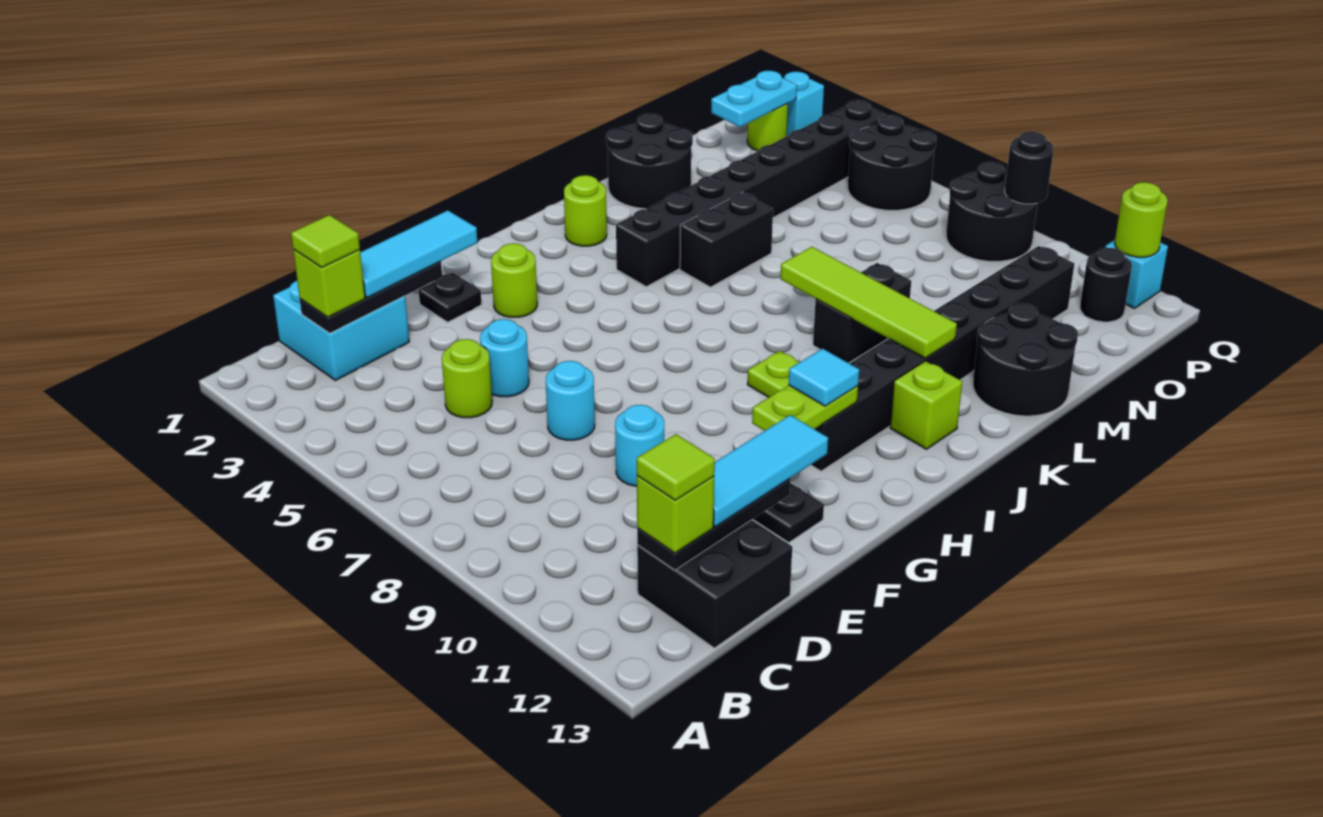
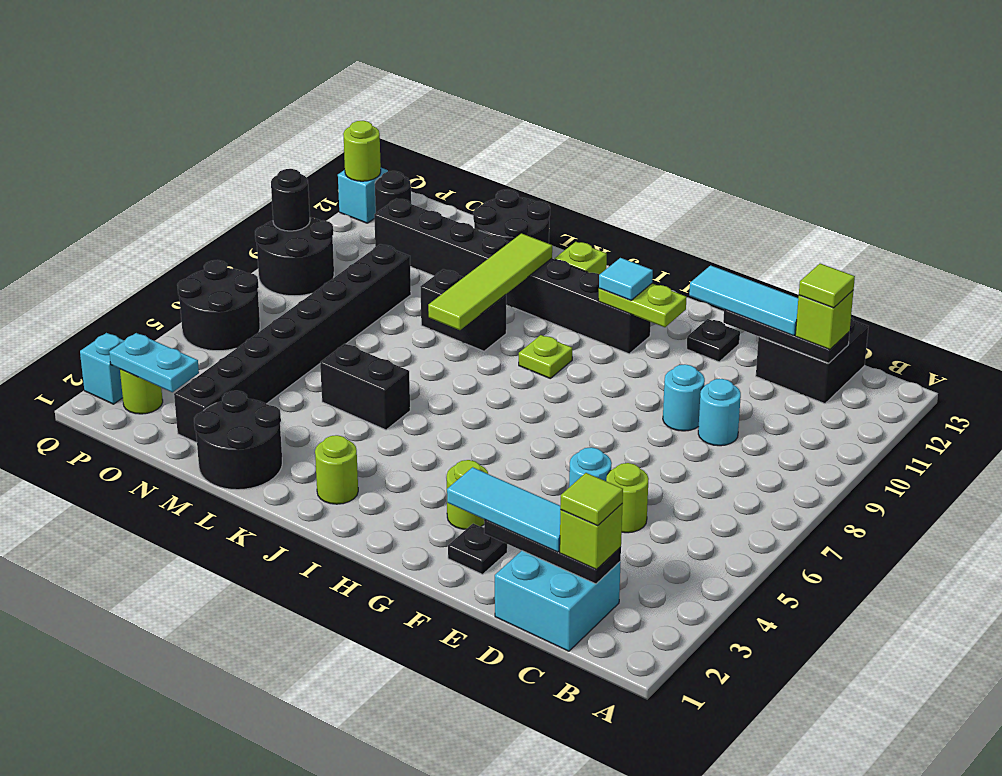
cyan 1x1 round brick [546,361,595,440] -> cyan 1x1 round brick moved to [698,379,741,446]
black 1x8 brick [616,100,886,287] -> black 1x8 brick turned to [174,244,411,443]

